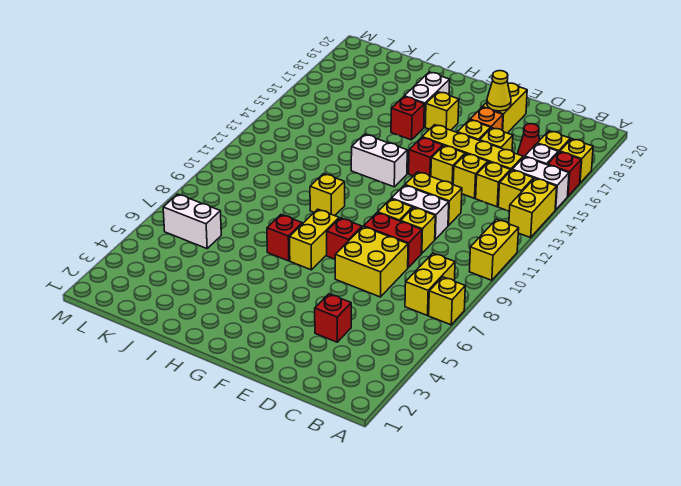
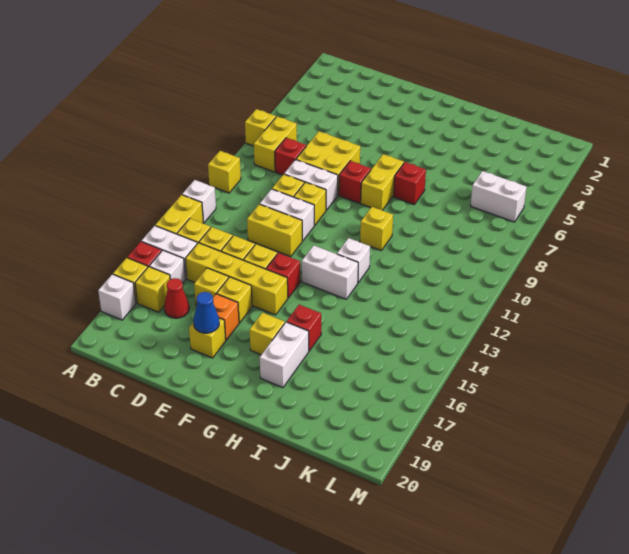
yellow 1x2 brick [469,219,519,280] -> yellow 1x1 brick [208,151,241,193]
none -> white 1x1 brick [182,180,216,223]
none -> white 1x1 brick [98,274,136,320]
red 1x1 brick [315,294,351,342] -> red 1x1 brick moved to [275,138,306,175]
red 1x2 brick [364,213,422,268] -> white 1x2 brick [284,160,338,210]
yellow 1x2 brick [482,83,527,133] -> yellow 1x1 brick [189,318,226,358]
yellow 1x1 cone [487,71,511,111] -> blue 1x1 cone [193,292,219,333]
none -> white 1x1 brick [337,238,370,283]

